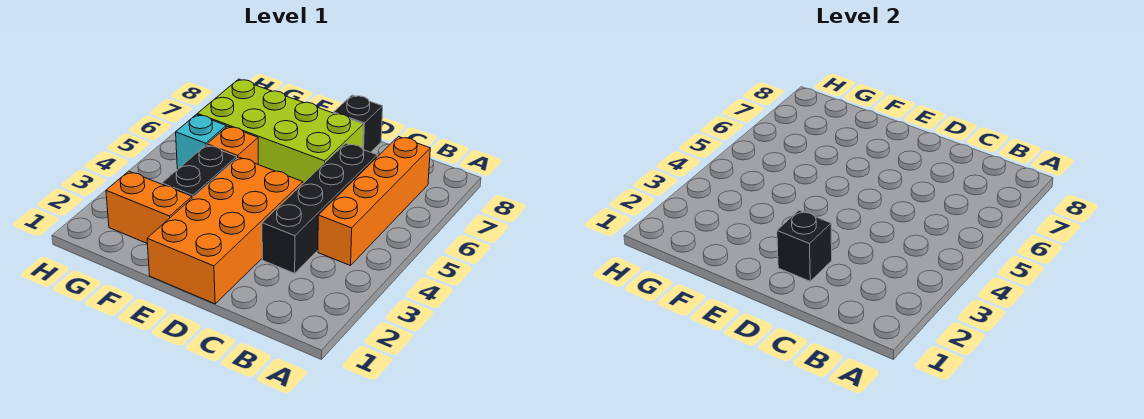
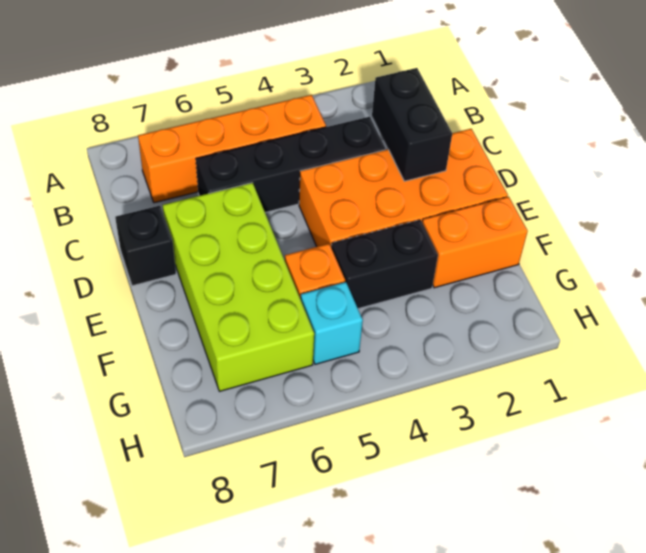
black 1x1 brick [777,210,832,281] -> black 1x2 brick [372,68,452,181]
orange 1x2 brick [106,171,192,243] -> orange 1x2 brick turned to [422,197,528,288]

